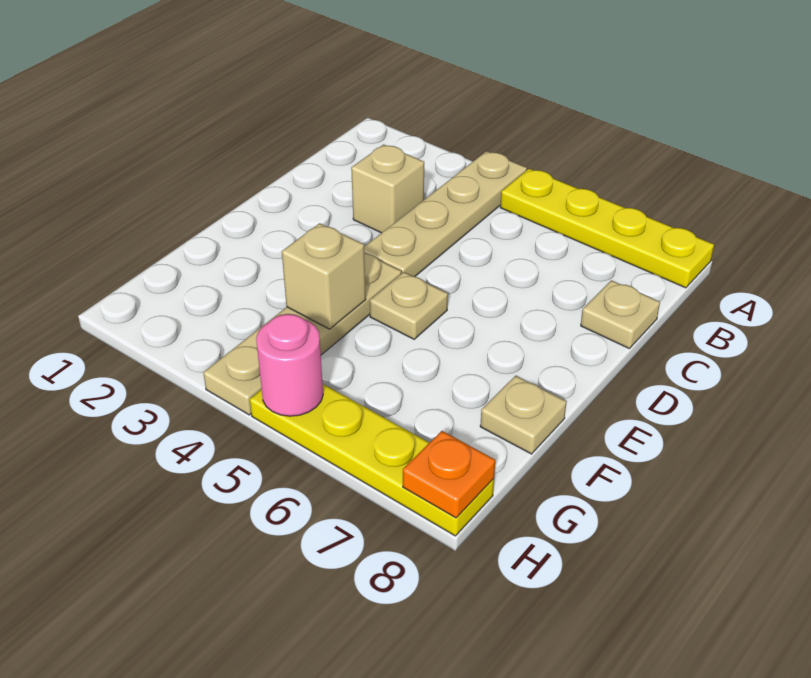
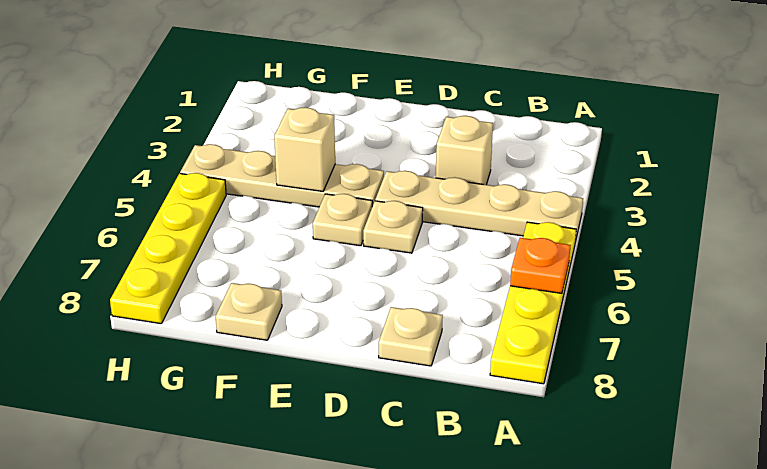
none -> tan 1x1 plate [363,201,423,253]
pink 1x1 round brick [256,314,323,416] -> none
orange 1x1 plate [403,431,495,518] -> orange 1x1 plate moved to [510,238,571,293]

